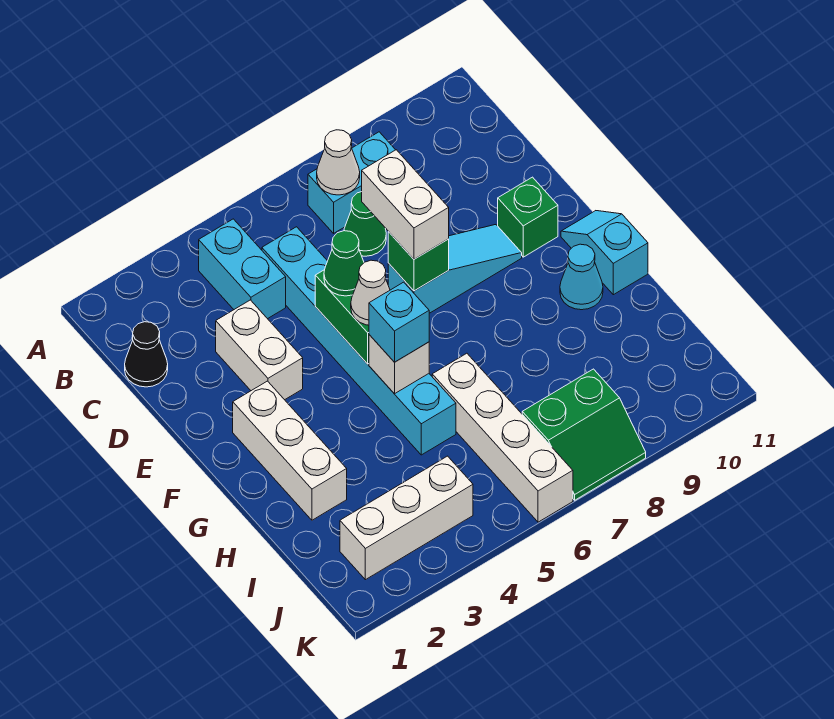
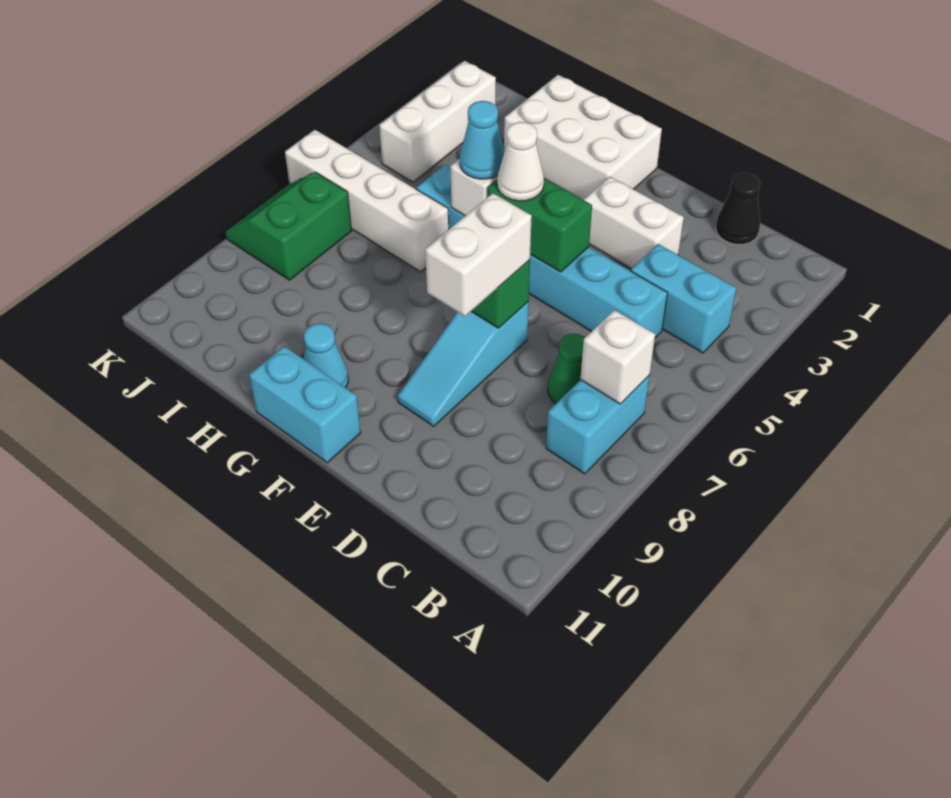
white 1x1 cone [317,130,360,195] -> white 1x1 brick [581,310,655,404]
white 1x2 brick [362,150,449,259] -> white 1x2 brick turned to [425,193,532,316]
green 1x1 cone [324,231,364,296] -> none
green 1x1 brick [498,177,558,257] -> none
white 1x3 brick [233,381,347,520] -> white 2x3 brick [504,75,662,200]
cyan 1x2 slope [561,211,648,295] -> cyan 1x2 brick [249,346,361,463]
cyan 1x1 brick [369,282,429,362] -> cyan 1x1 cone [460,101,505,179]

